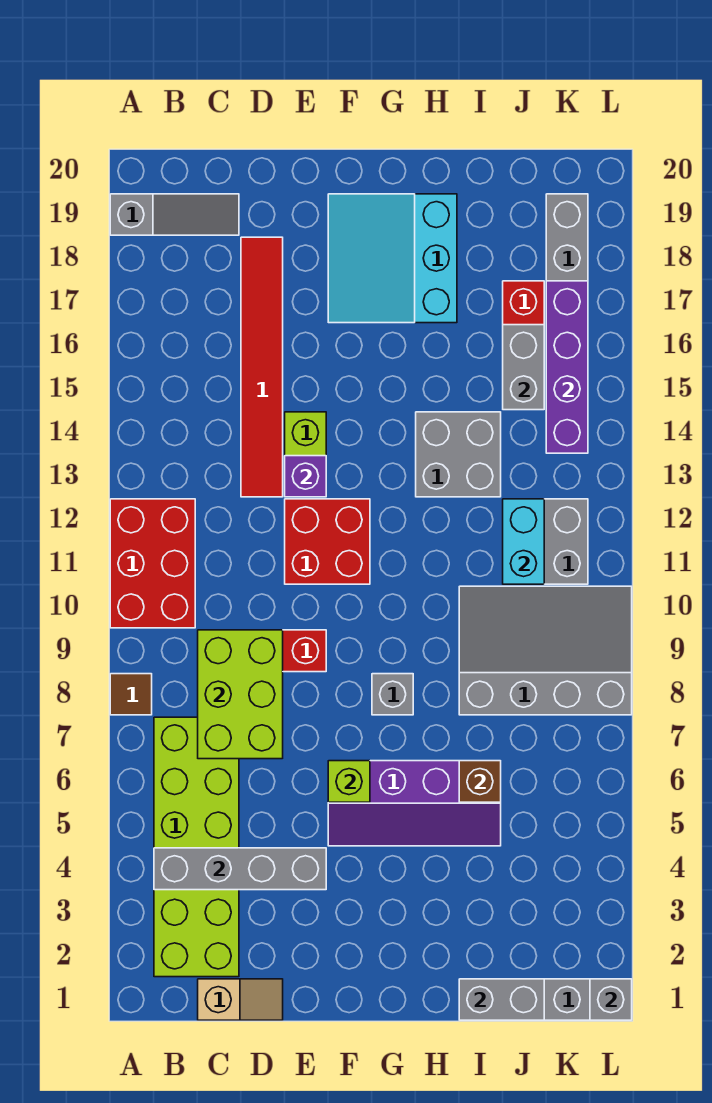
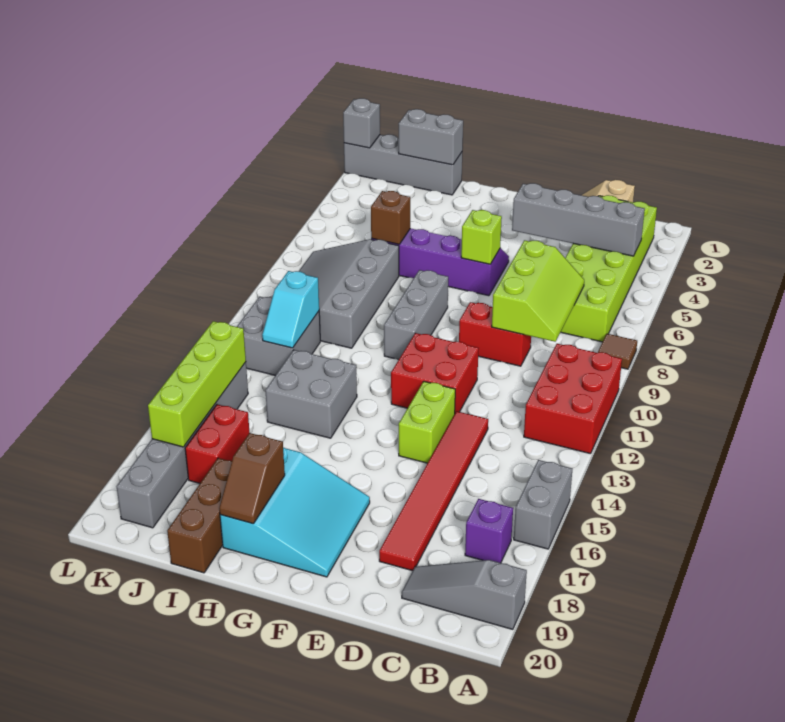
lime 2x3 brick [198,630,283,759] -> lime 2x3 slope [492,240,584,342]
purple 1x1 brick [285,456,326,497] -> purple 1x1 brick moved to [465,499,513,563]
grey 1x1 brick [372,674,413,715] -> grey 1x3 brick [384,270,448,360]
none -> brown 1x2 slope [219,433,285,524]
grey 3x4 slope [459,586,632,715] -> grey 3x4 slope turned to [299,239,399,348]
none -> brown 1x3 brick [167,458,232,573]
cyan 1x2 brick [503,499,544,584] -> cyan 1x2 slope [262,271,319,348]
grey 1x2 brick [503,325,544,410] -> grey 1x2 brick moved to [514,460,573,549]
purple 1x4 brick [546,281,588,453] -> lime 1x4 brick [148,321,246,447]

